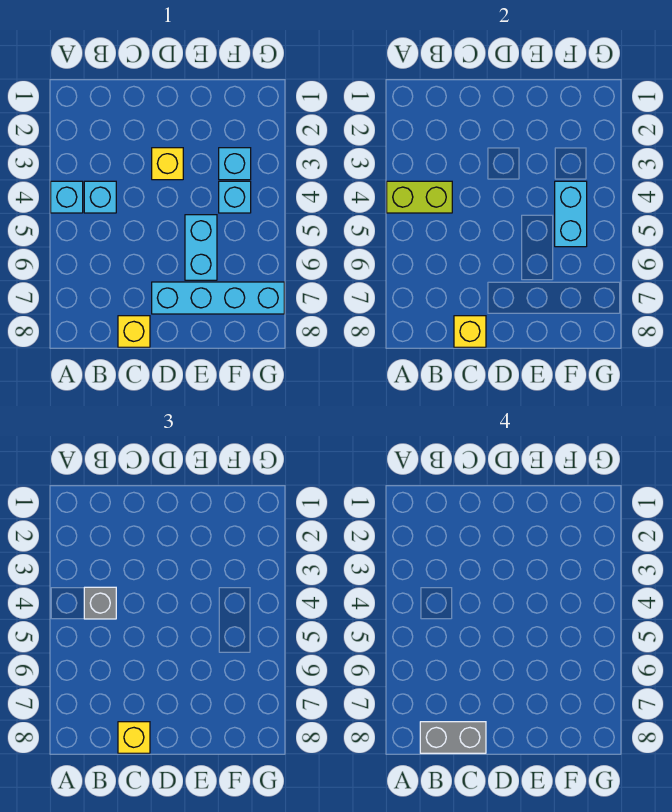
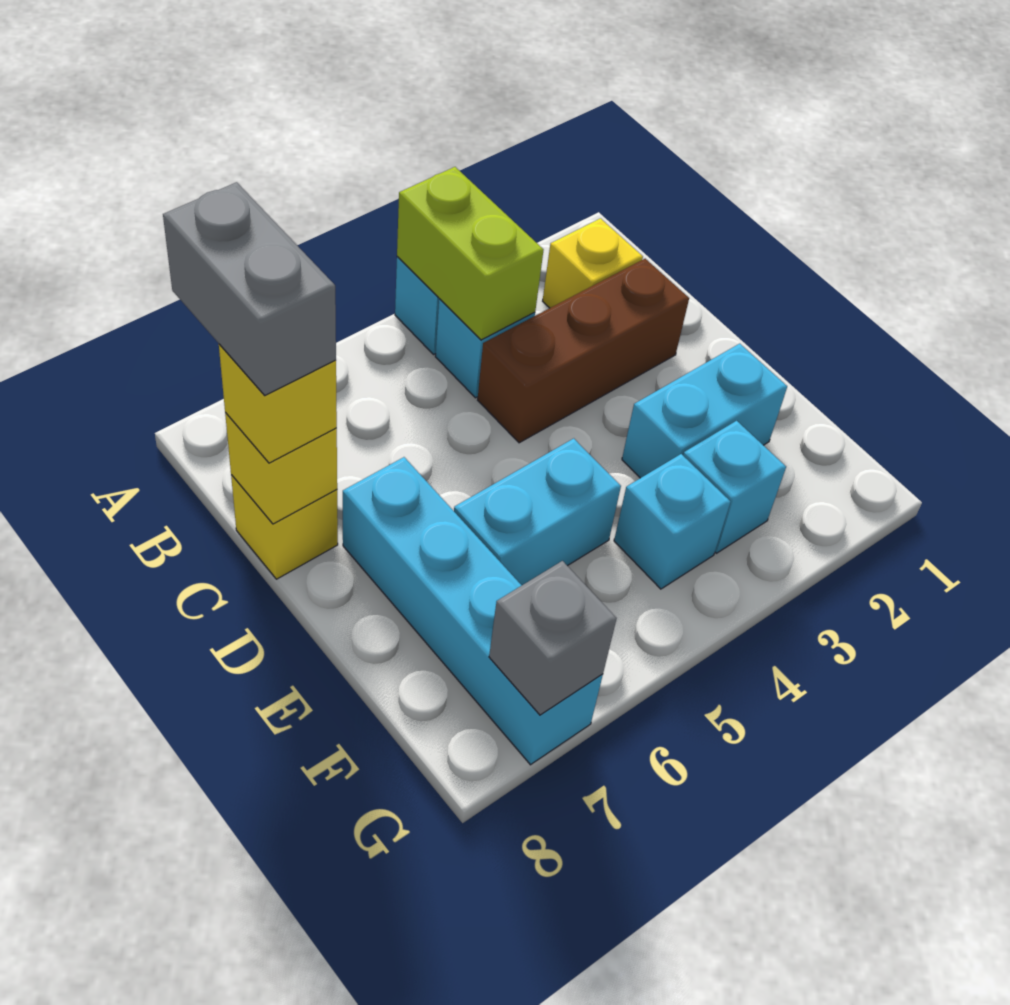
grey 1x1 brick [84,587,116,619] -> grey 1x1 brick moved to [489,561,617,715]
none -> brown 1x3 brick [478,259,689,443]
yellow 1x1 brick [152,148,183,180] -> yellow 1x1 brick moved to [543,218,643,308]
cyan 1x2 brick [555,181,587,247] -> cyan 1x2 brick moved to [622,344,787,478]

